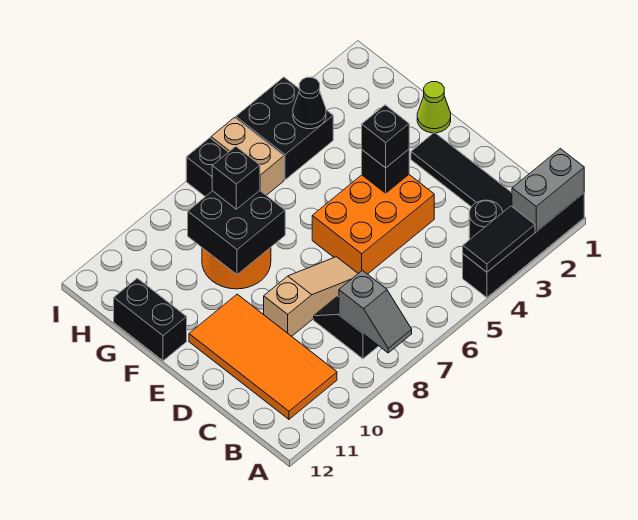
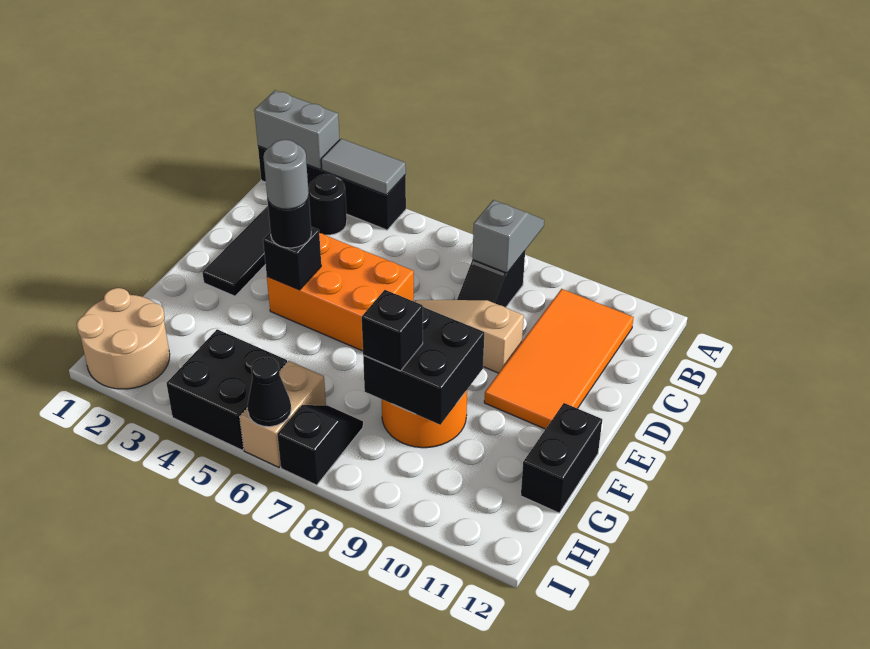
black 1x2 tile [463,206,535,272] -> grey 1x2 tile [321,139,406,195]
black 1x1 brick [362,105,409,168] -> black 1x1 round brick [267,196,311,248]
none -> grey 1x1 round brick [263,140,309,209]
lime 1x1 cone [417,82,451,133] -> none
none -> tan 2x2 round brick [77,288,170,389]
black 1x1 cone [293,77,326,129] -> black 1x1 cone moved to [247,357,291,427]

